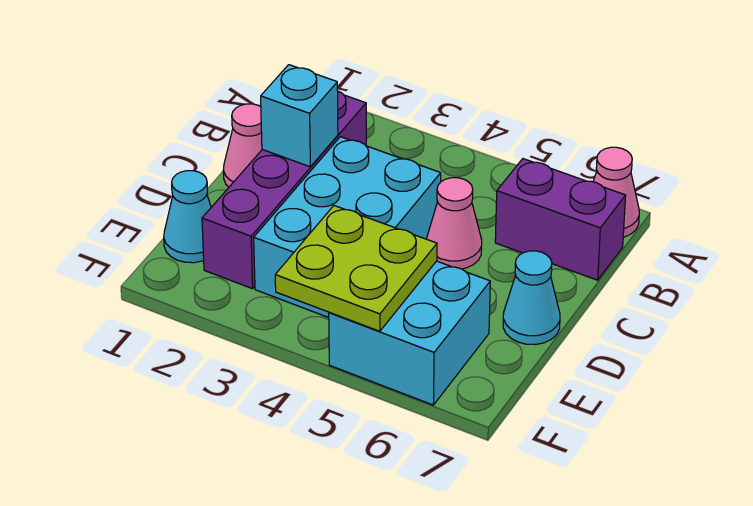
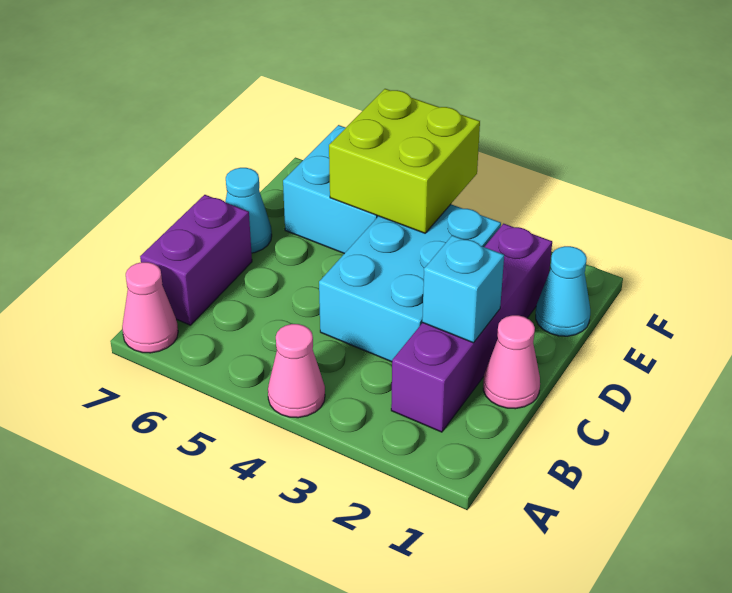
purple 1x2 brick [495,159,626,280] -> purple 1x2 brick turned to [140,195,252,325]
pink 1x1 cone [427,178,482,269] -> pink 1x1 cone moved to [268,324,325,418]
lime 2x2 plate [275,206,437,331] -> lime 2x2 brick [329,89,480,233]

